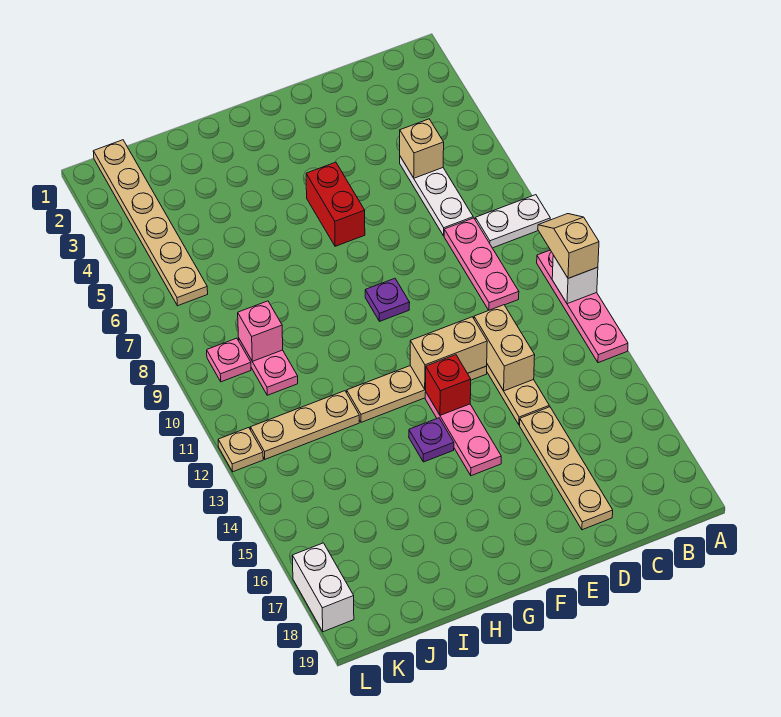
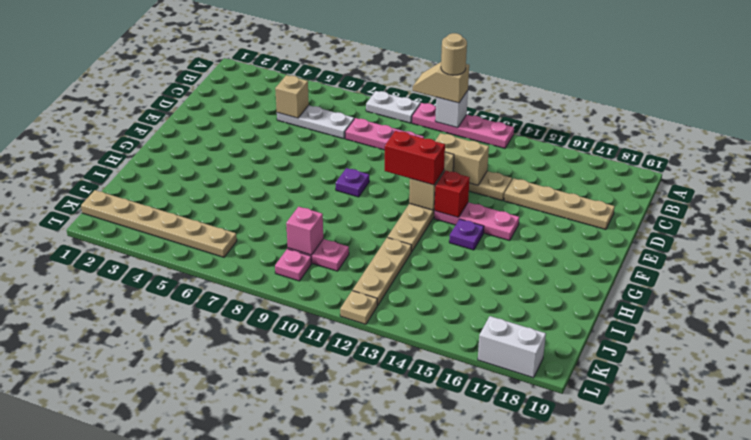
white 1x2 plate [475,195,550,248] -> white 1x2 plate turned to [366,91,420,123]
none -> tan 1x1 round brick [441,33,467,75]
red 1x2 brick [306,162,365,246] -> red 1x2 brick moved to [385,131,445,185]

